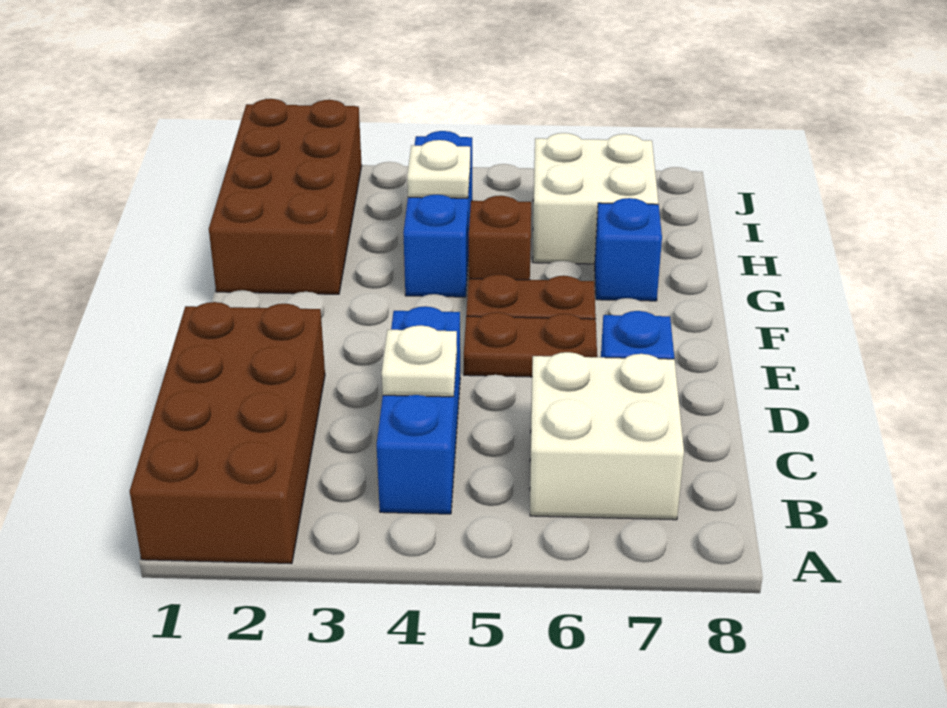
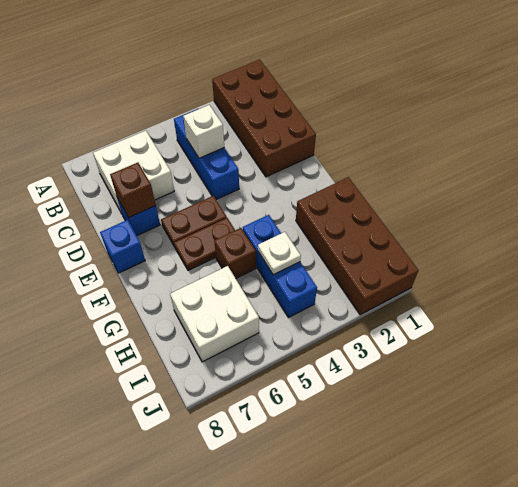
white 1x1 plate [382,325,457,397] -> white 1x1 brick [183,105,224,158]
none -> brown 1x1 brick [110,163,156,218]
blue 1x1 brick [595,198,662,301] -> blue 1x1 brick moved to [100,220,145,273]

